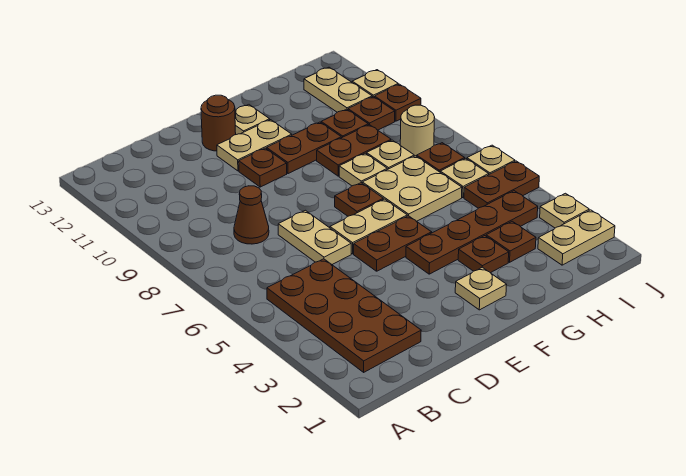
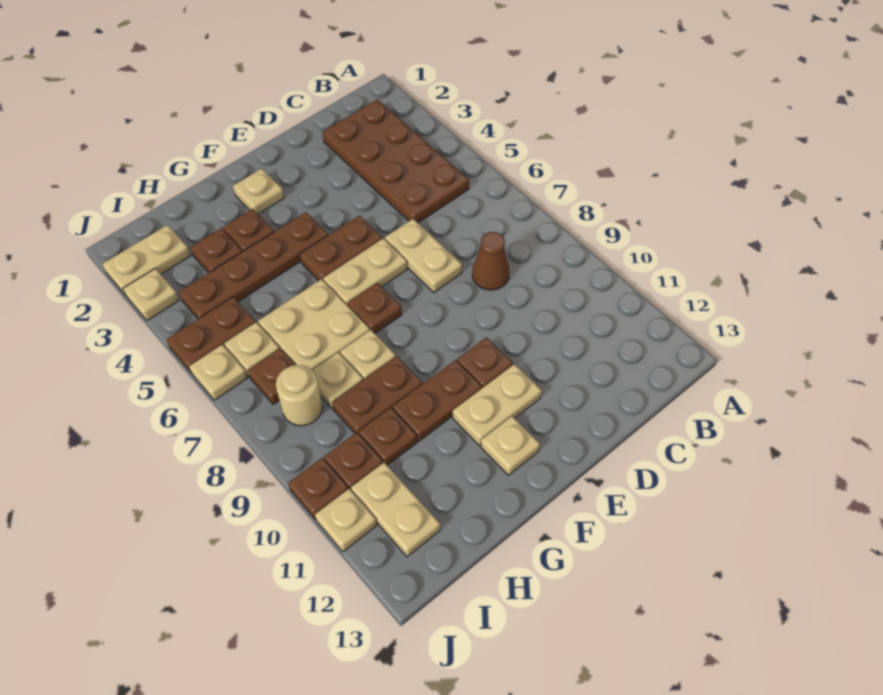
brown 1x1 round brick [201,95,236,151] -> none

